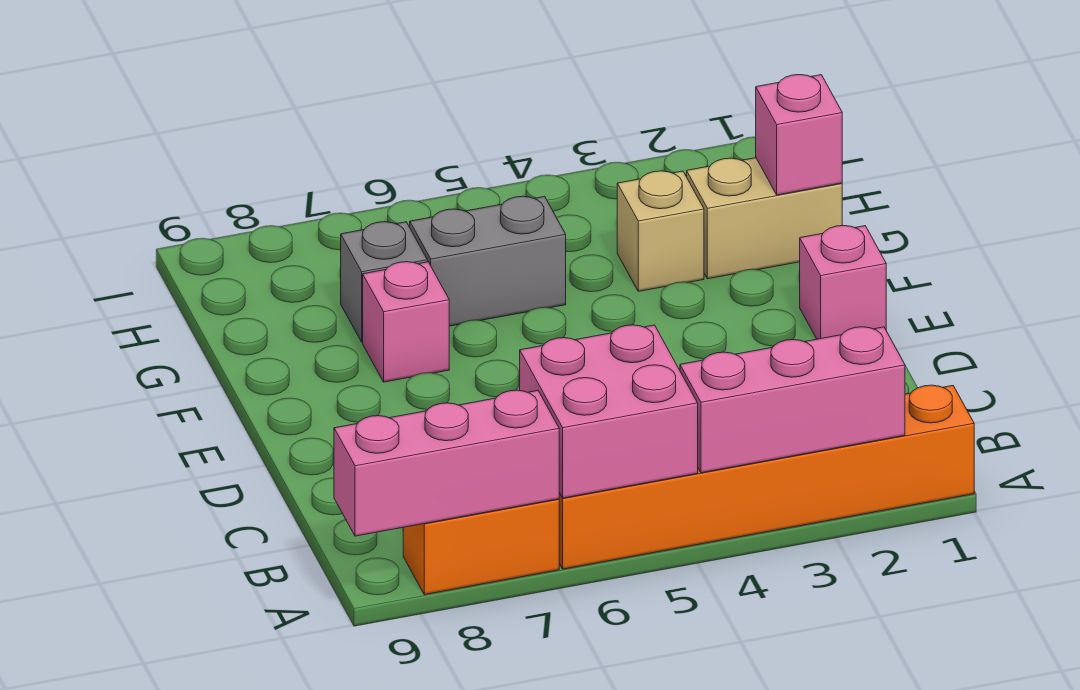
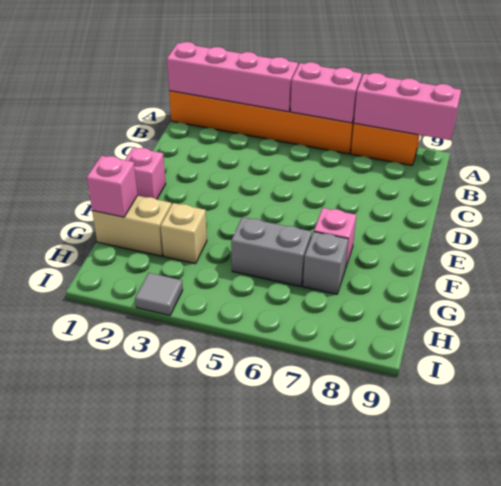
pink 1x3 brick [680,327,905,473] -> pink 1x4 brick [167,42,298,112]
pink 2x2 brick [520,325,698,498] -> pink 1x2 brick [290,62,362,123]
none -> grey 1x1 tile [135,273,183,315]

